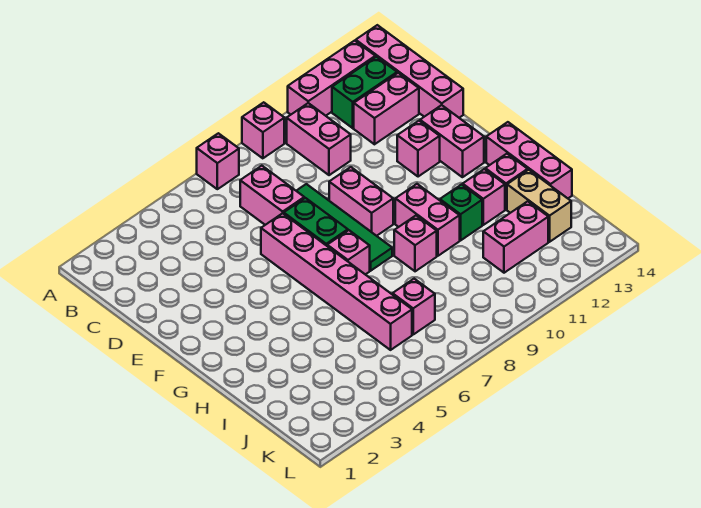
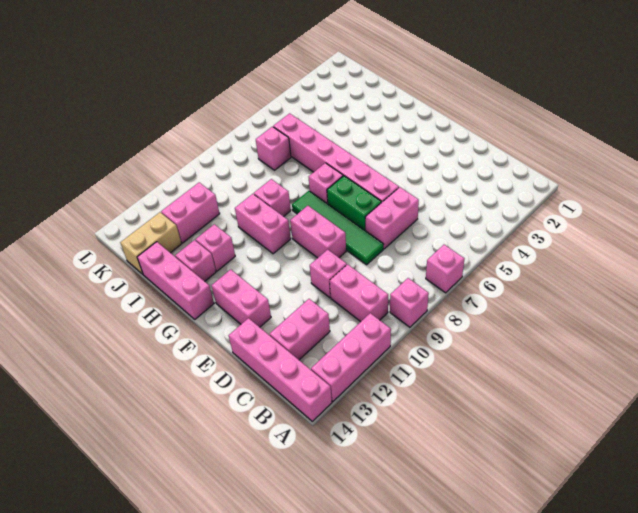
green 1x2 brick [332,57,397,128] -> none
pink 1x2 brick [240,166,304,225] -> pink 1x2 brick turned to [365,187,419,249]
pink 1x1 brick [397,121,440,177] -> pink 1x1 brick moved to [310,250,347,298]
green 1x1 brick [440,185,482,240] -> none
tan 1x2 brick [507,170,571,242] -> tan 1x2 brick turned to [120,212,182,274]

